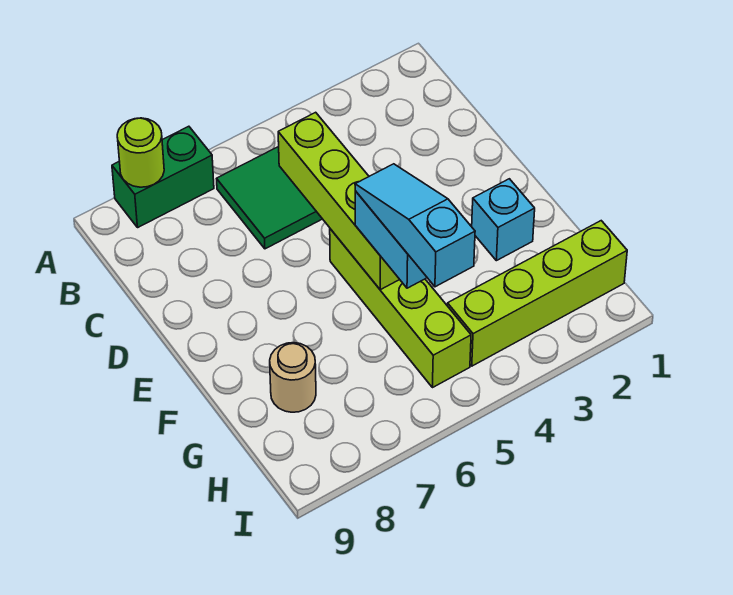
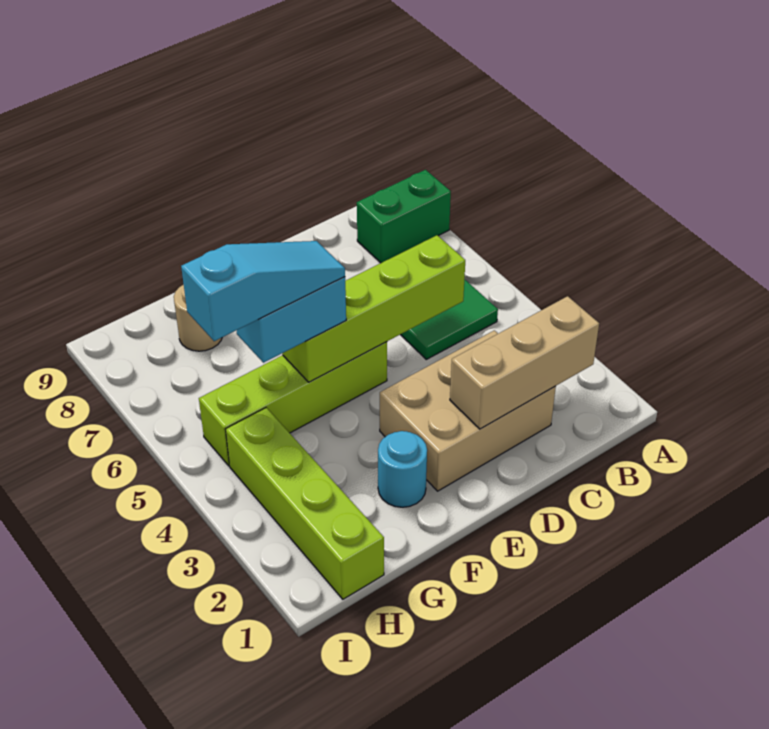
green 1x2 brick [112,126,214,228] -> green 1x2 brick turned to [357,170,451,263]
lime 1x1 round brick [117,118,164,187] -> none
none -> tan 1x3 brick [450,296,599,429]
none -> tan 2x3 brick [380,330,556,491]
cyan 1x1 brick [472,179,535,261] -> cyan 1x1 round brick [378,431,427,507]

